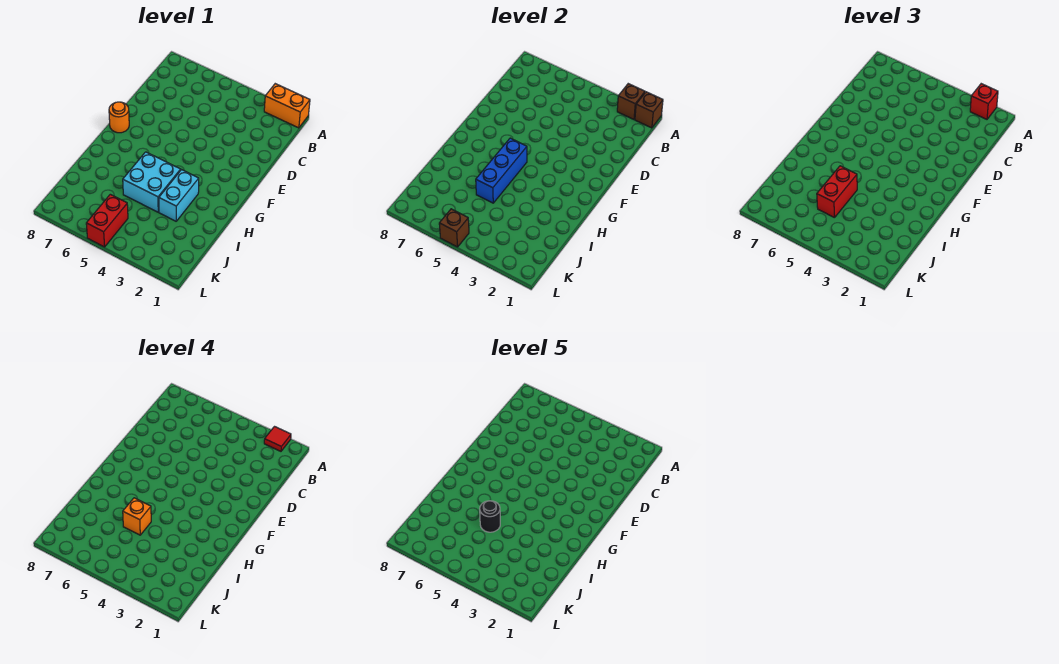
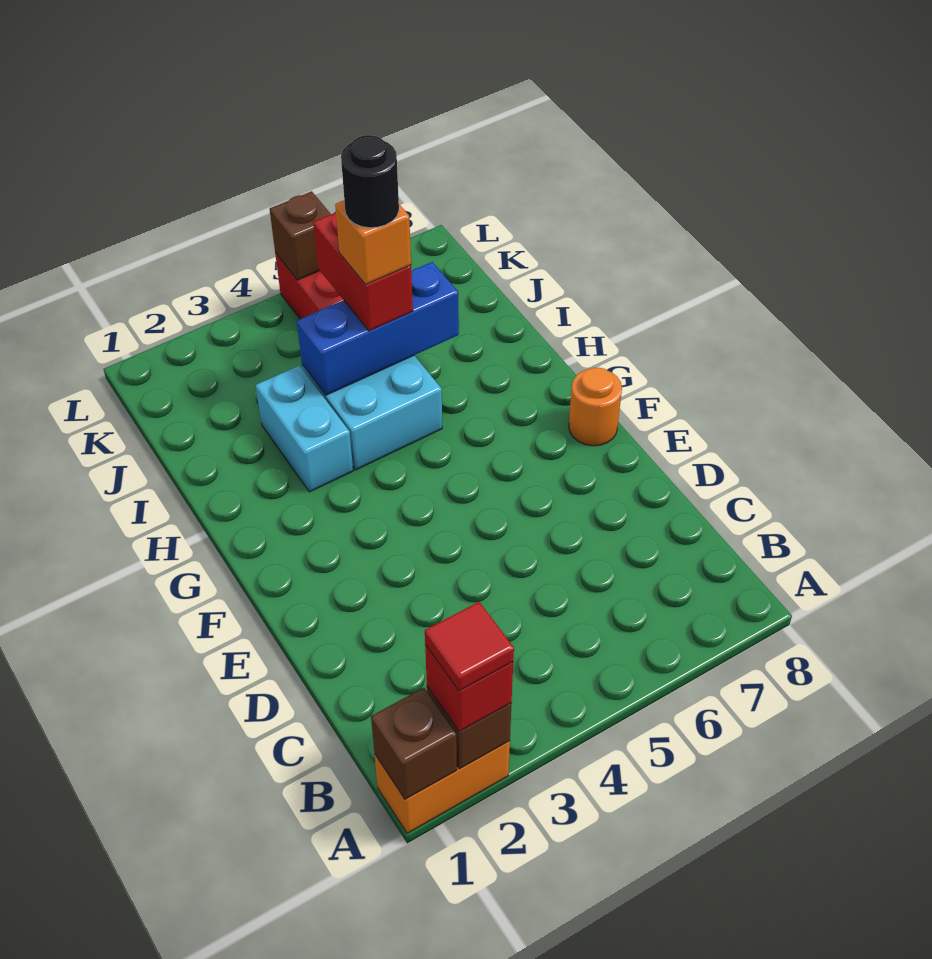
blue 1x3 brick [476,138,527,203] -> blue 1x3 brick turned to [297,262,459,395]

